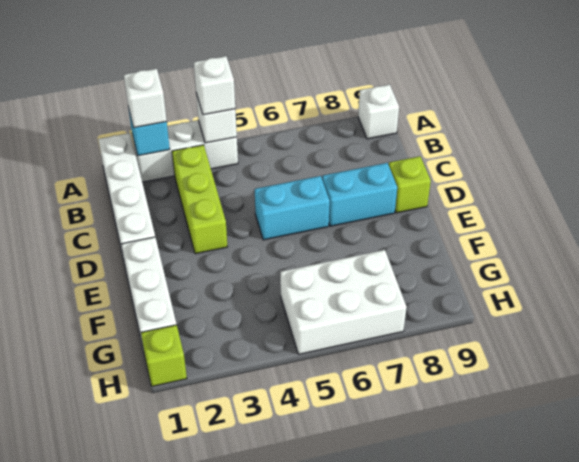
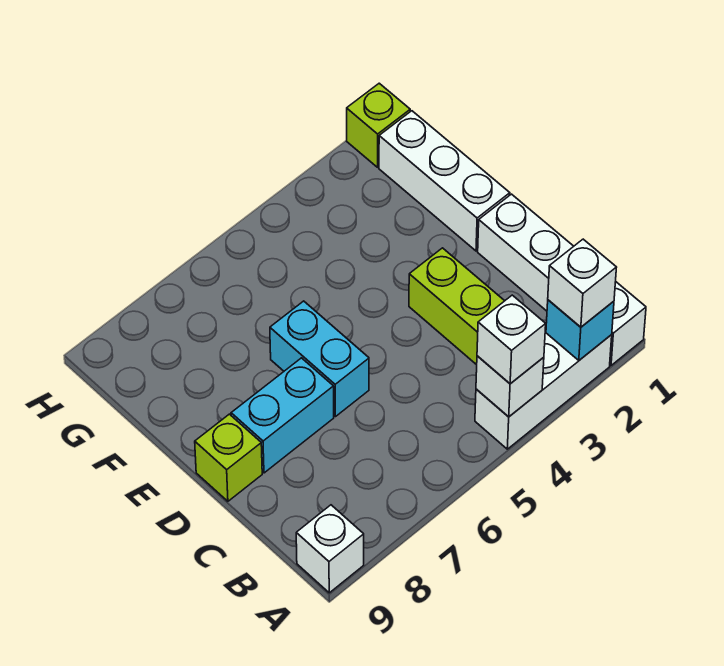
cyan 1x2 brick [255,176,330,240] -> cyan 1x2 brick turned to [270,301,369,417]
white 2x3 brick [280,250,407,354] -> none

